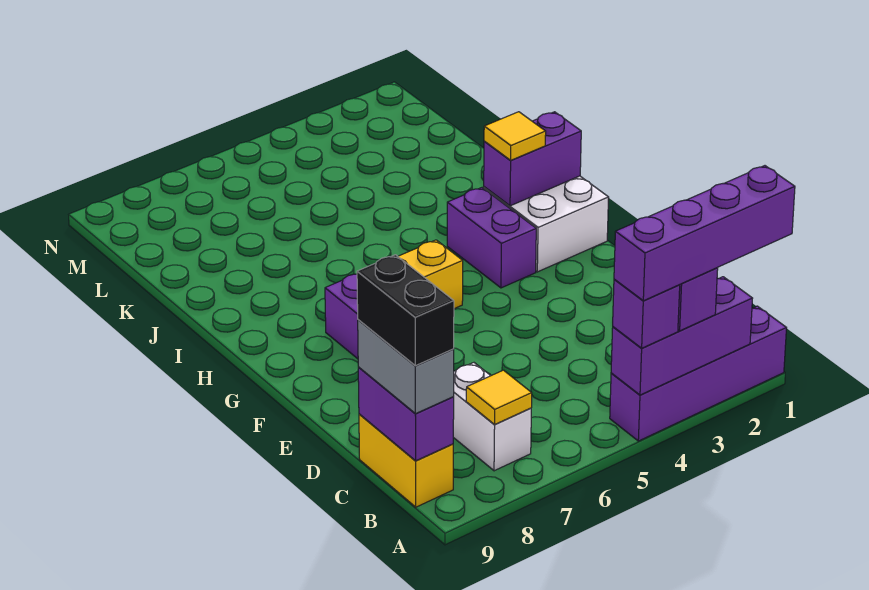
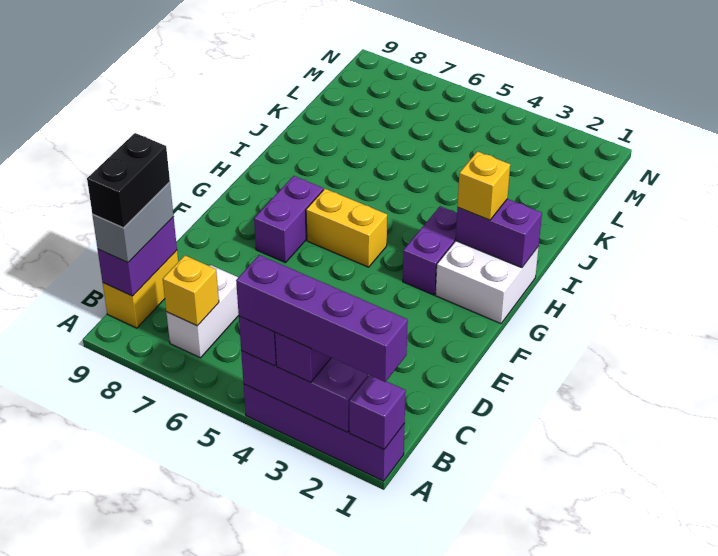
none -> purple 1x1 brick [349,375,406,449]
yellow 1x1 tile [466,370,532,424] -> yellow 1x1 brick [163,256,219,326]
yellow 1x1 tile [484,112,546,160] -> yellow 1x1 brick [457,151,510,220]

